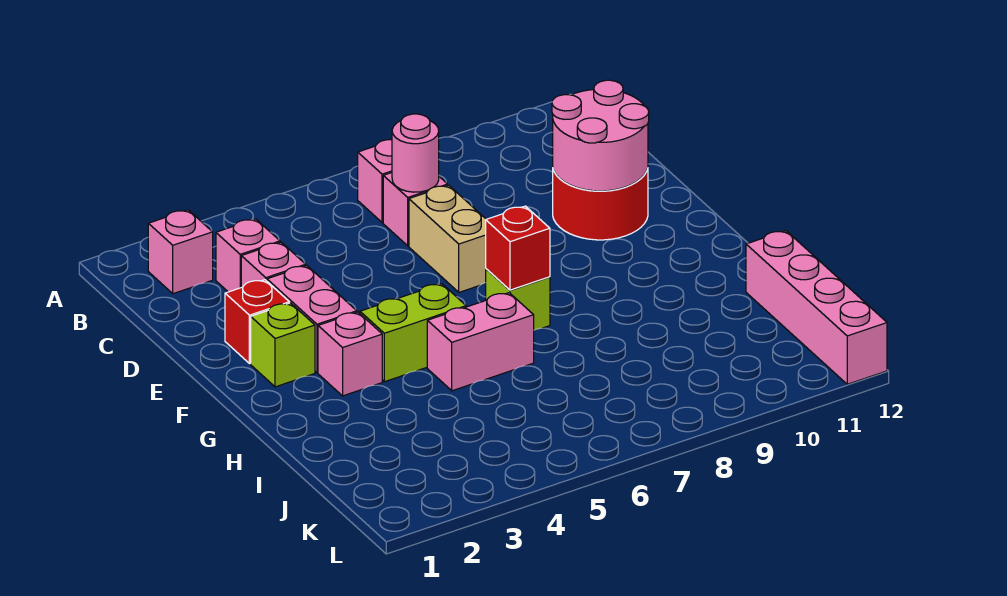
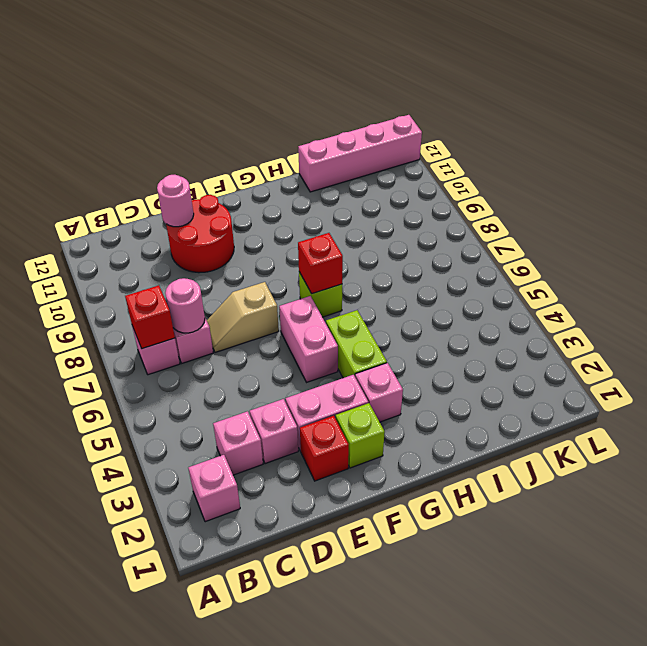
none -> red 1x1 brick [125,285,175,349]
tan 1x2 brick [409,185,486,292] -> tan 1x2 slope [207,282,279,352]
pink 2x2 round brick [552,80,649,191] -> pink 1x1 round brick [157,175,194,227]
pink 1x2 brick [427,293,534,391] -> pink 1x2 brick moved to [279,296,338,382]

